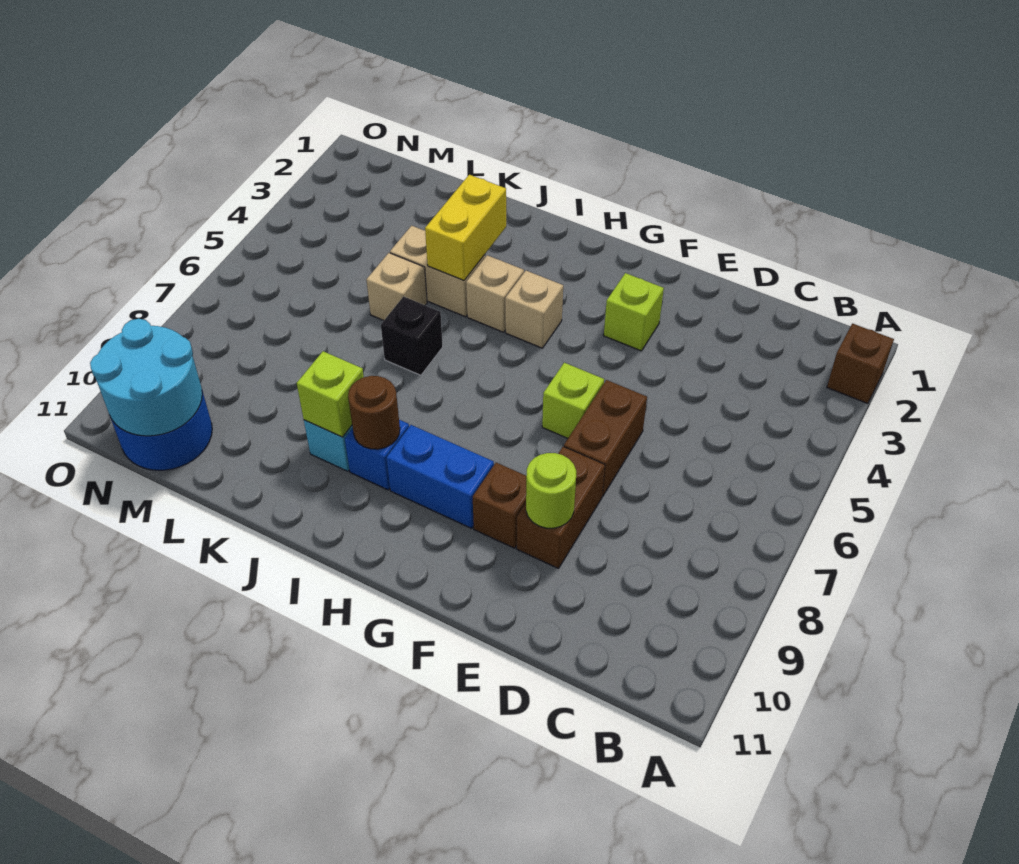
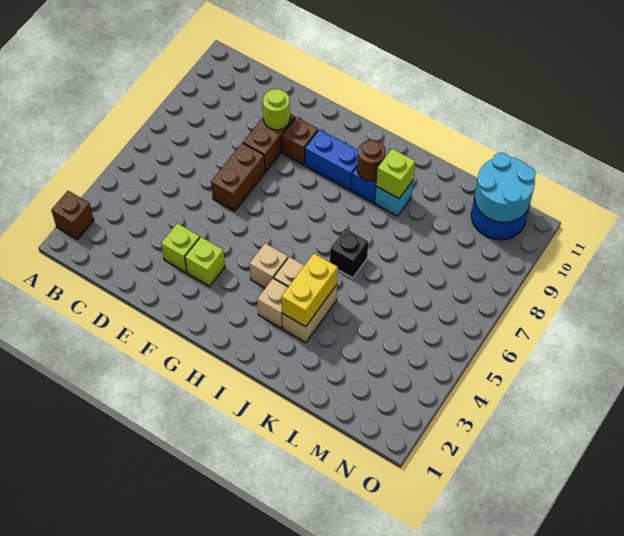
lime 1x1 brick [542,363,604,438] -> lime 1x1 brick moved to [161,223,200,273]
tan 1x2 brick [390,226,485,317] -> tan 1x2 brick turned to [282,285,337,343]
tan 1x1 brick [366,253,427,321] -> tan 1x1 brick moved to [257,278,288,328]

